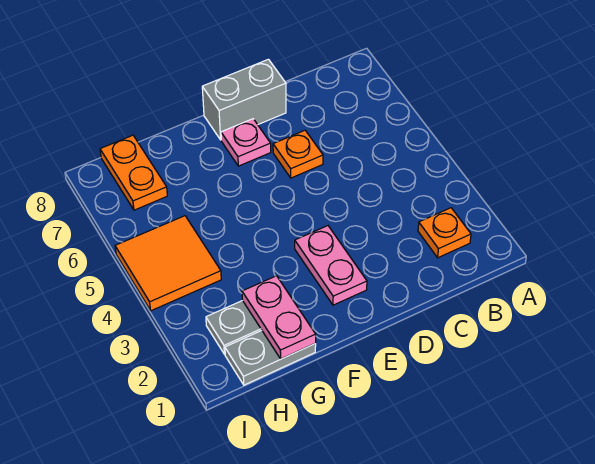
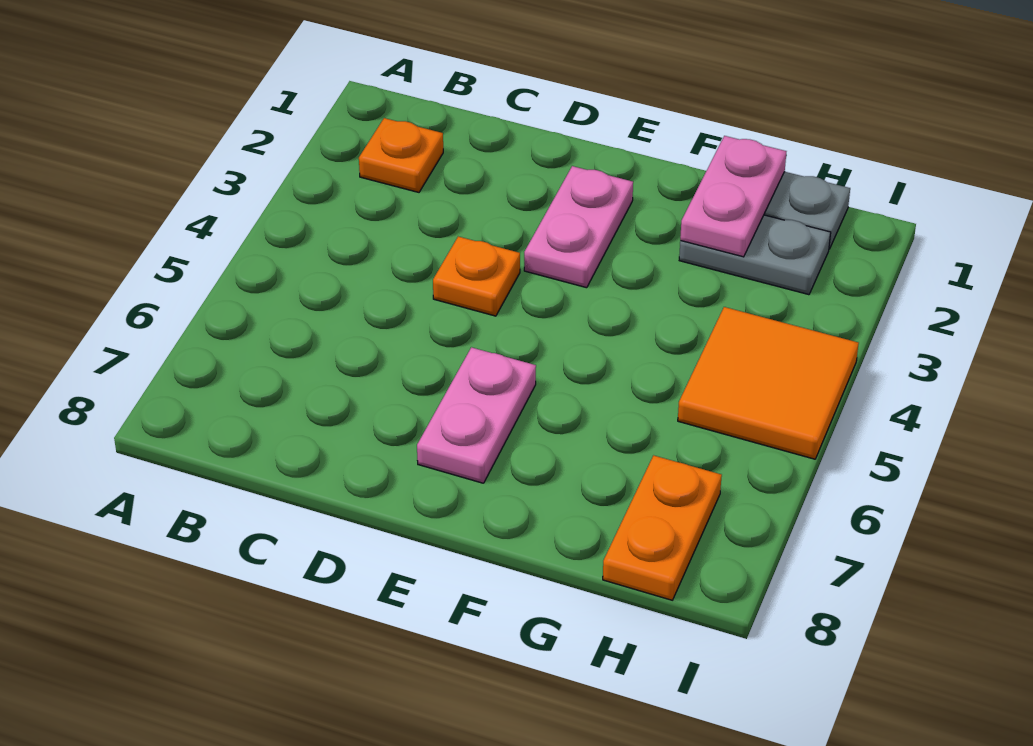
orange 1x1 plate [273,130,323,178] -> orange 1x1 plate moved to [433,237,520,316]
grey 1x2 brick [202,59,286,140] -> none
pink 1x1 plate [221,119,271,166] -> pink 1x2 plate [417,347,536,483]

